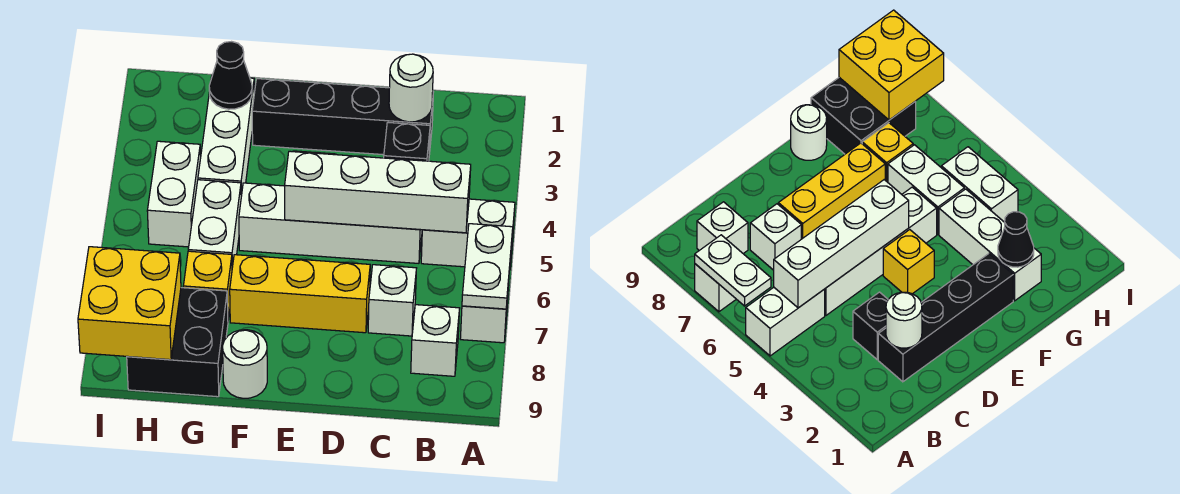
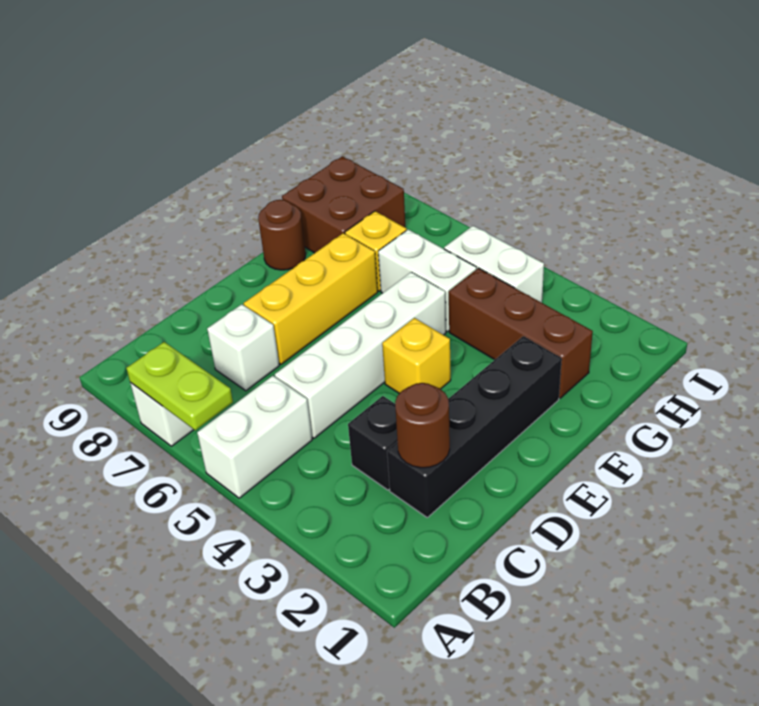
white 1x2 plate [462,224,513,309] -> lime 1x2 plate [126,342,233,430]
white 1x4 brick [285,151,471,233] -> none
white 1x1 brick [411,305,460,376] -> none
white 1x1 round brick [389,54,433,122] -> brown 1x1 round brick [395,383,450,468]
white 1x1 round brick [223,330,267,398] -> brown 1x1 round brick [258,200,306,270]
white 1x3 brick [198,77,254,196] -> brown 1x3 brick [449,268,593,398]
black 1x1 cone [209,42,252,109] -> none
black 2x2 brick [127,288,228,397] -> brown 2x2 brick [282,156,406,253]
yellow 2x2 brick [78,247,181,360] -> none

